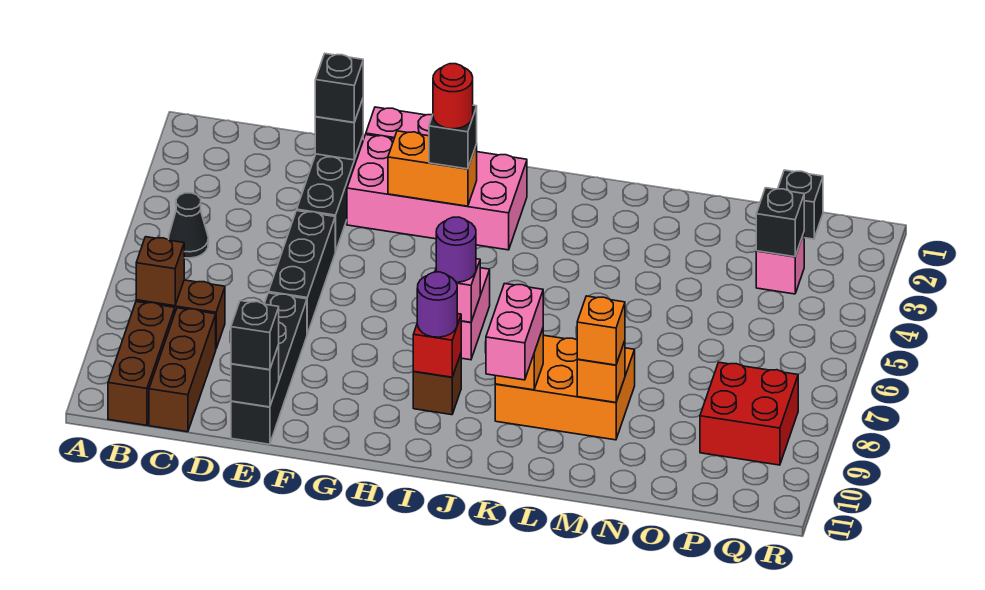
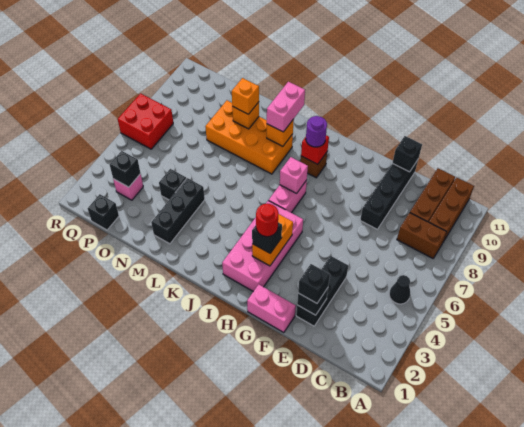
brown 1x1 brick [136,237,184,306] -> none
black 1x3 brick [269,211,335,334] -> black 1x3 brick moved to [151,178,205,244]
black 1x1 brick [231,301,279,370] -> black 1x1 brick moved to [159,169,186,200]
pink 2x4 brick [347,135,527,250] -> pink 2x4 brick turned to [222,201,303,292]
orange 1x2 brick [388,131,477,206] -> orange 1x2 brick turned to [252,214,293,266]
purple 1x1 round brick [436,217,476,282] -> none
orange 2x3 brick [495,335,635,440] -> orange 2x4 brick [205,100,293,174]
red 2x2 brick [700,362,798,465] -> red 2x2 brick moved to [118,93,173,149]

